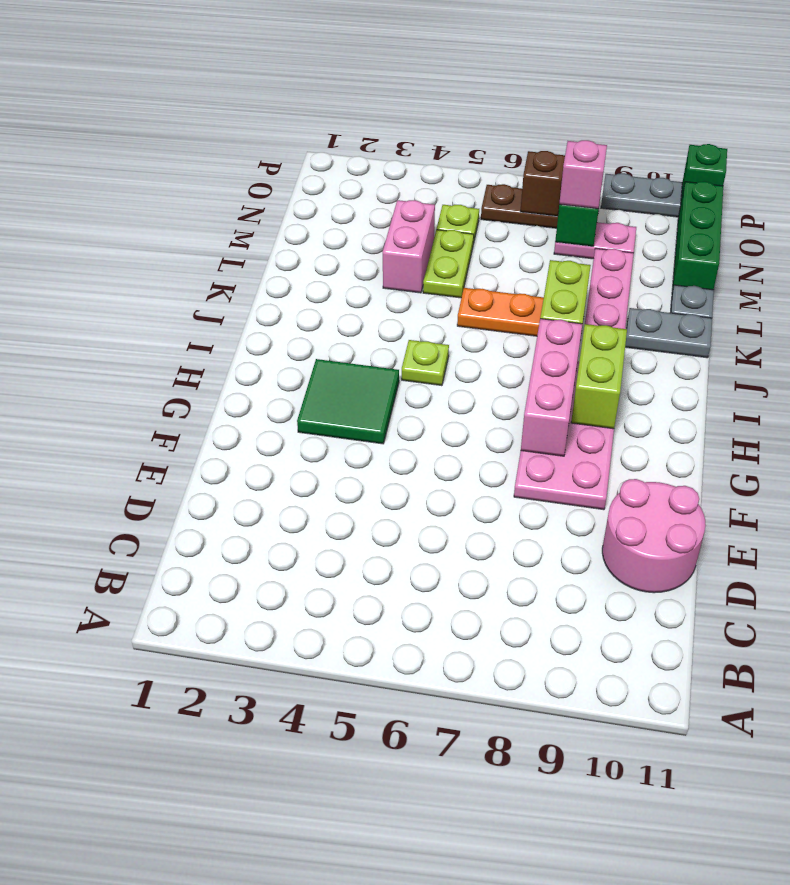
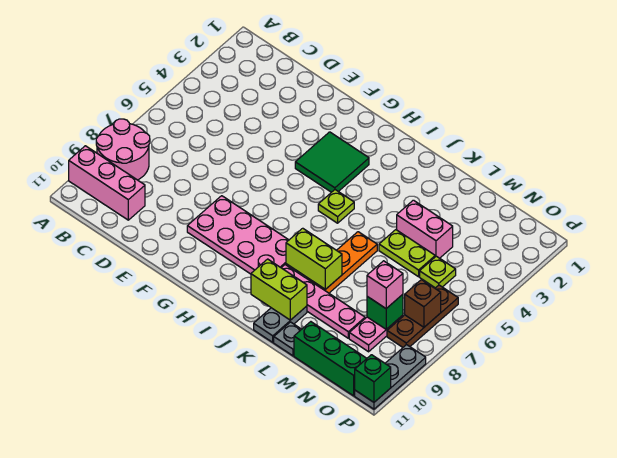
pink 2x2 round brick [602,479,706,593] -> pink 2x2 round brick moved to [96,119,150,180]
pink 1x3 brick [521,319,582,456] -> pink 1x3 brick moved to [69,146,145,220]
lime 1x2 brick [571,324,627,429] -> lime 1x2 brick moved to [251,259,307,320]

